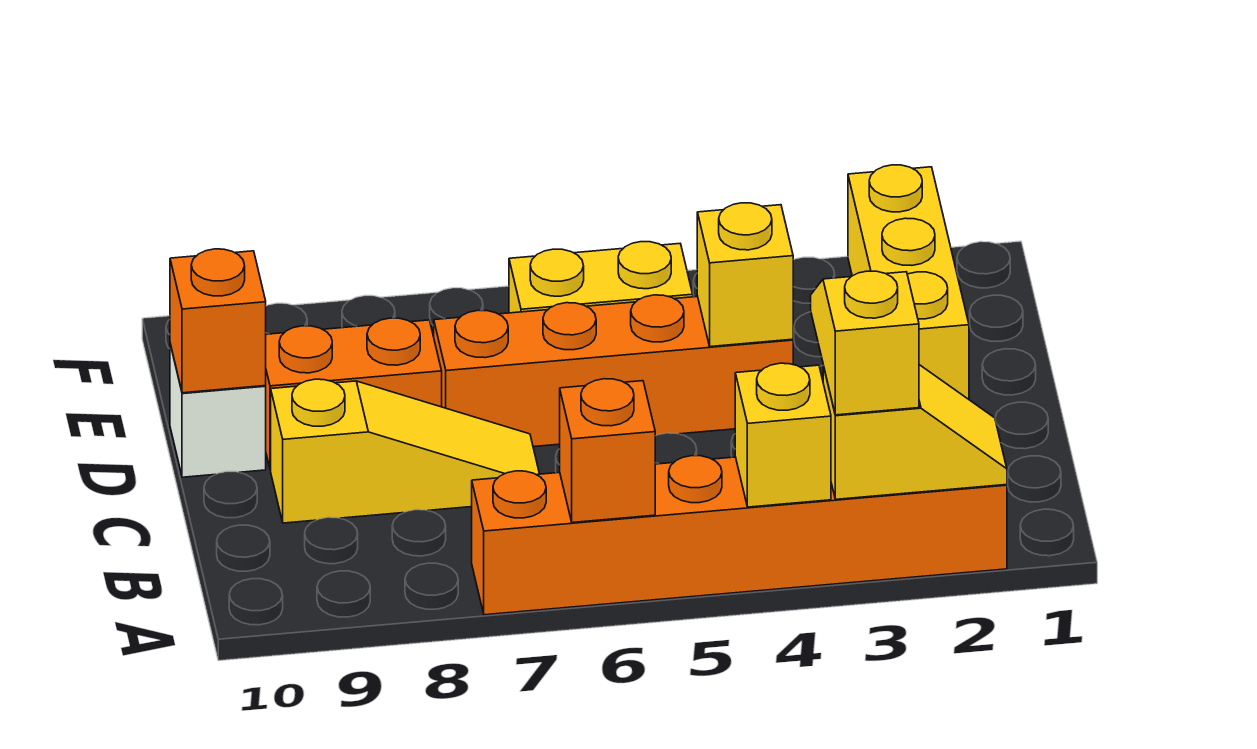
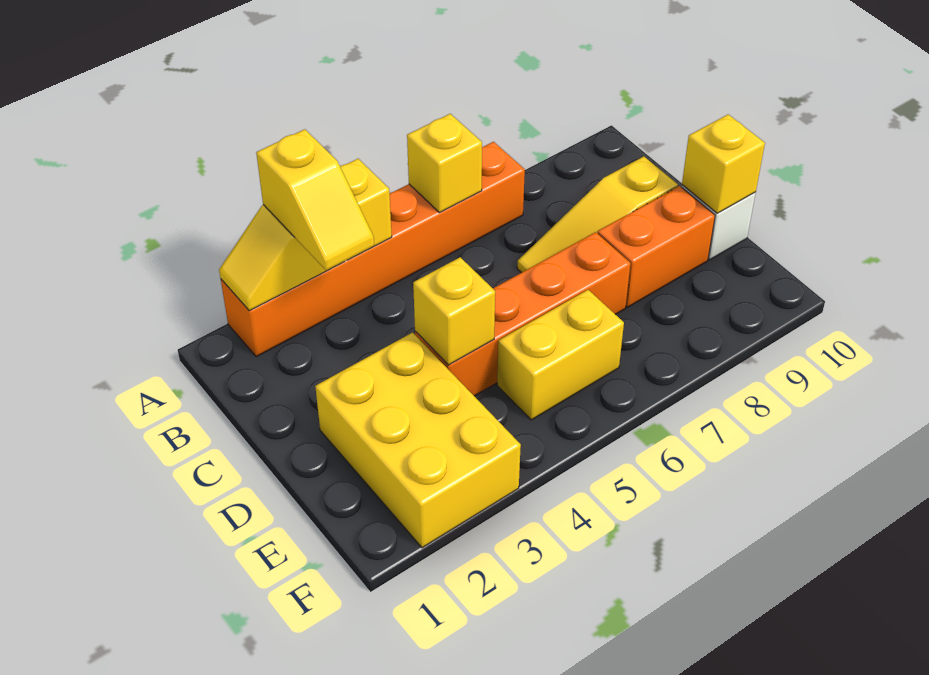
orange 1x1 brick [560,379,655,523] -> yellow 1x1 brick [407,114,482,213]
yellow 1x3 brick [848,165,969,399] -> yellow 2x3 brick [315,333,521,548]
orange 1x1 brick [170,249,266,393] -> yellow 1x1 brick [682,114,765,213]

